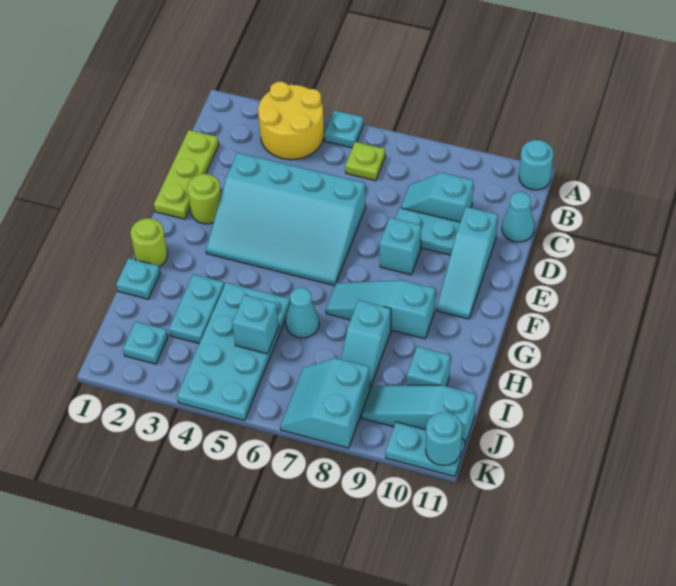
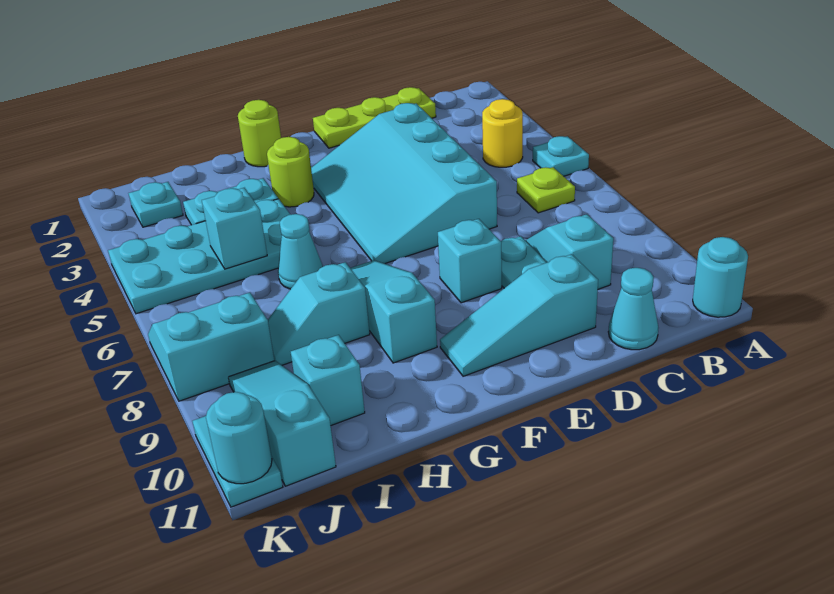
yellow 2x2 round brick [258,82,324,160] -> yellow 1x1 round brick [482,99,523,167]
lime 1x1 round brick [187,174,221,224] -> lime 1x1 round brick moved to [267,137,314,207]
cyan 1x1 plate [116,258,160,299] -> none

